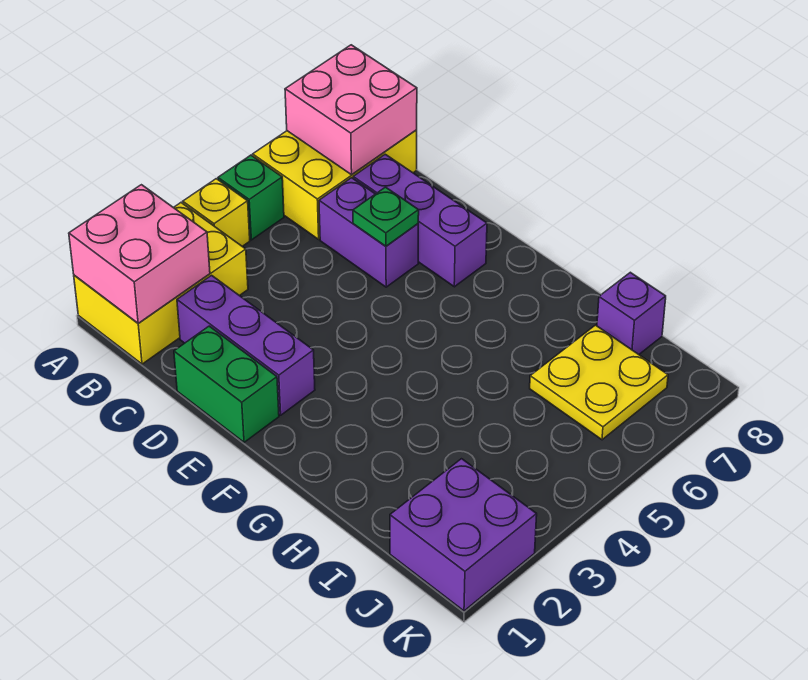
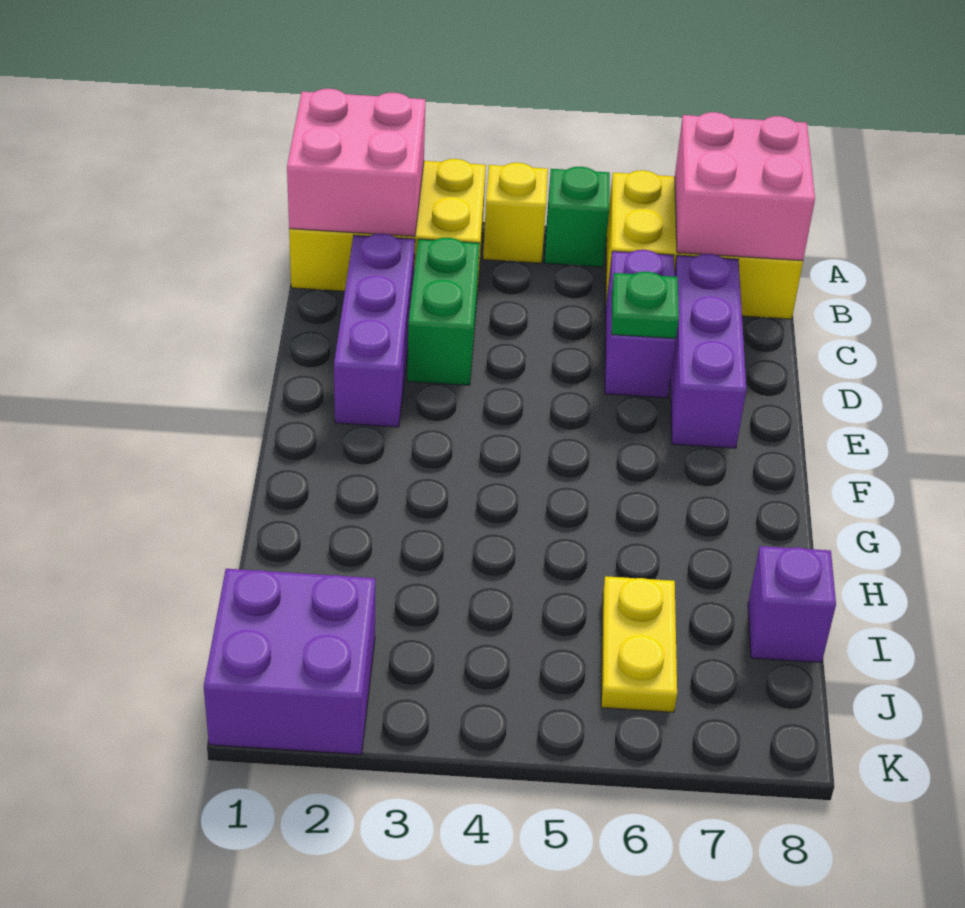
green 1x2 brick [174,326,279,442] -> green 1x2 brick moved to [407,238,480,385]
yellow 2x2 plate [530,325,668,440] -> yellow 1x2 plate [601,576,677,712]

